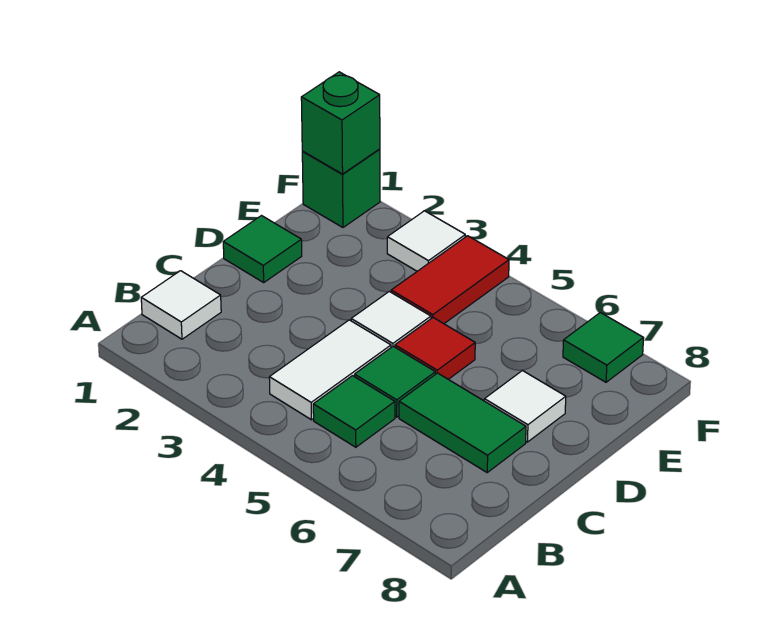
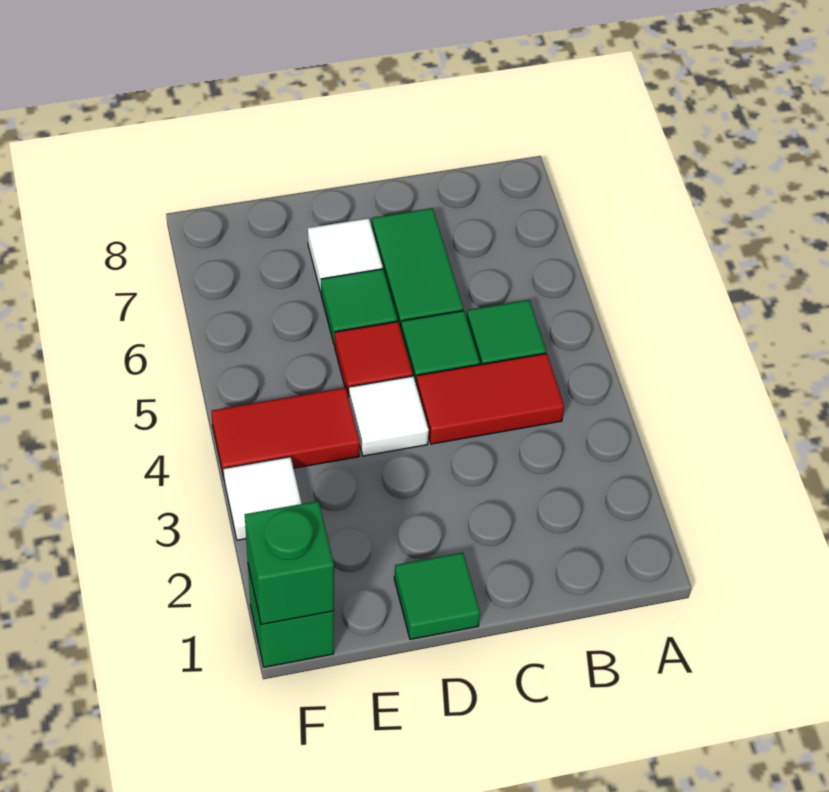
white 1x1 tile [141,271,221,339] -> none
white 1x2 tile [269,320,391,420] -> red 1x2 tile [416,353,564,444]
green 1x1 tile [563,313,644,382] -> green 1x1 tile moved to [321,269,397,345]

